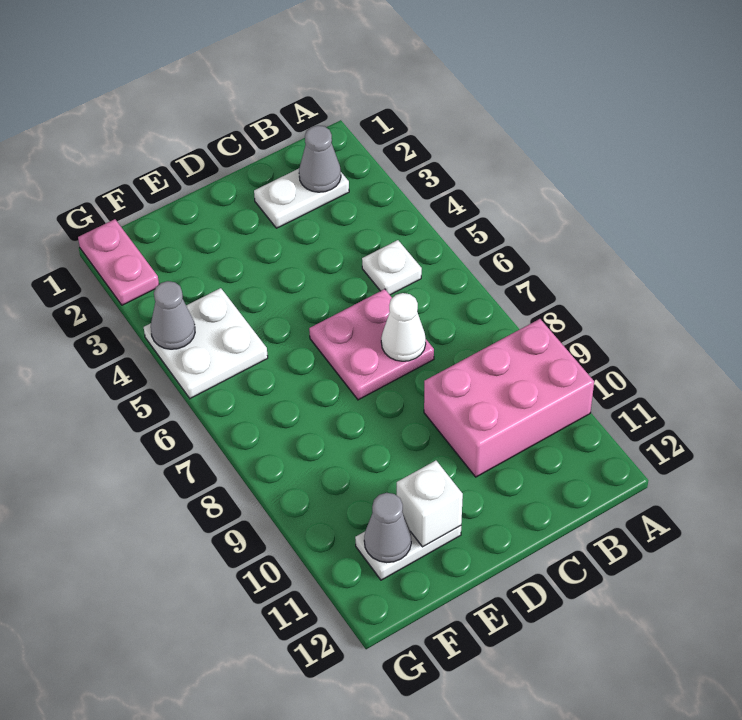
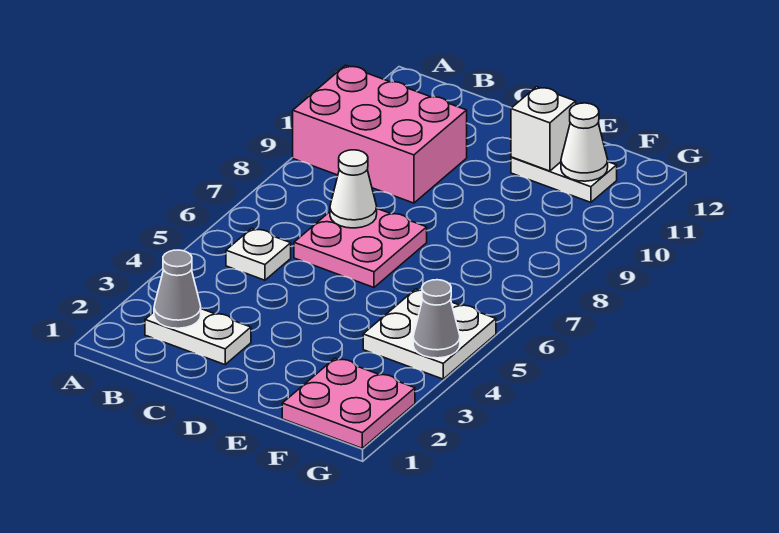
grey 1x1 cone [364,493,411,563] -> white 1x1 cone [561,103,608,181]
pink 1x2 plate [78,219,159,305] -> pink 2x2 plate [282,358,415,448]

